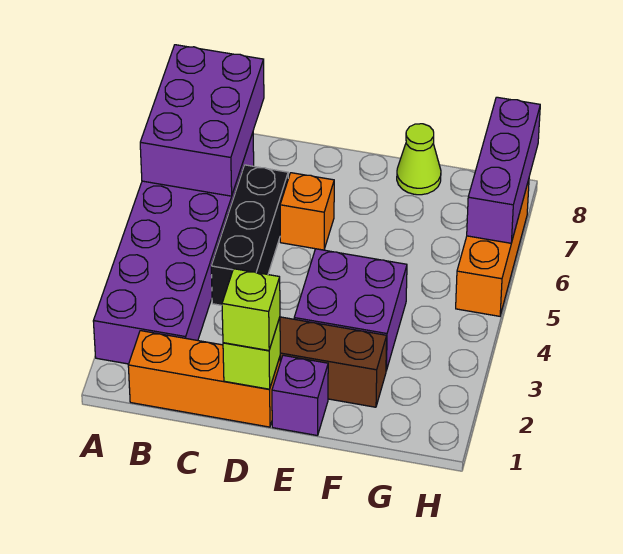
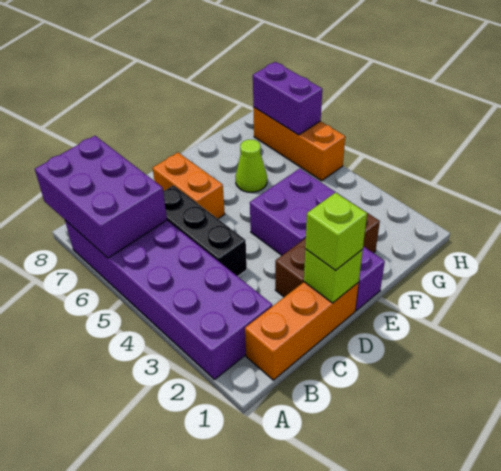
orange 1x1 brick [280,173,334,250] -> orange 1x2 brick [153,153,225,219]
lime 1x1 cone [397,124,441,195] -> lime 1x1 cone moved to [236,140,267,192]
purple 1x3 brick [467,97,540,243] -> purple 1x2 brick [253,62,322,135]

